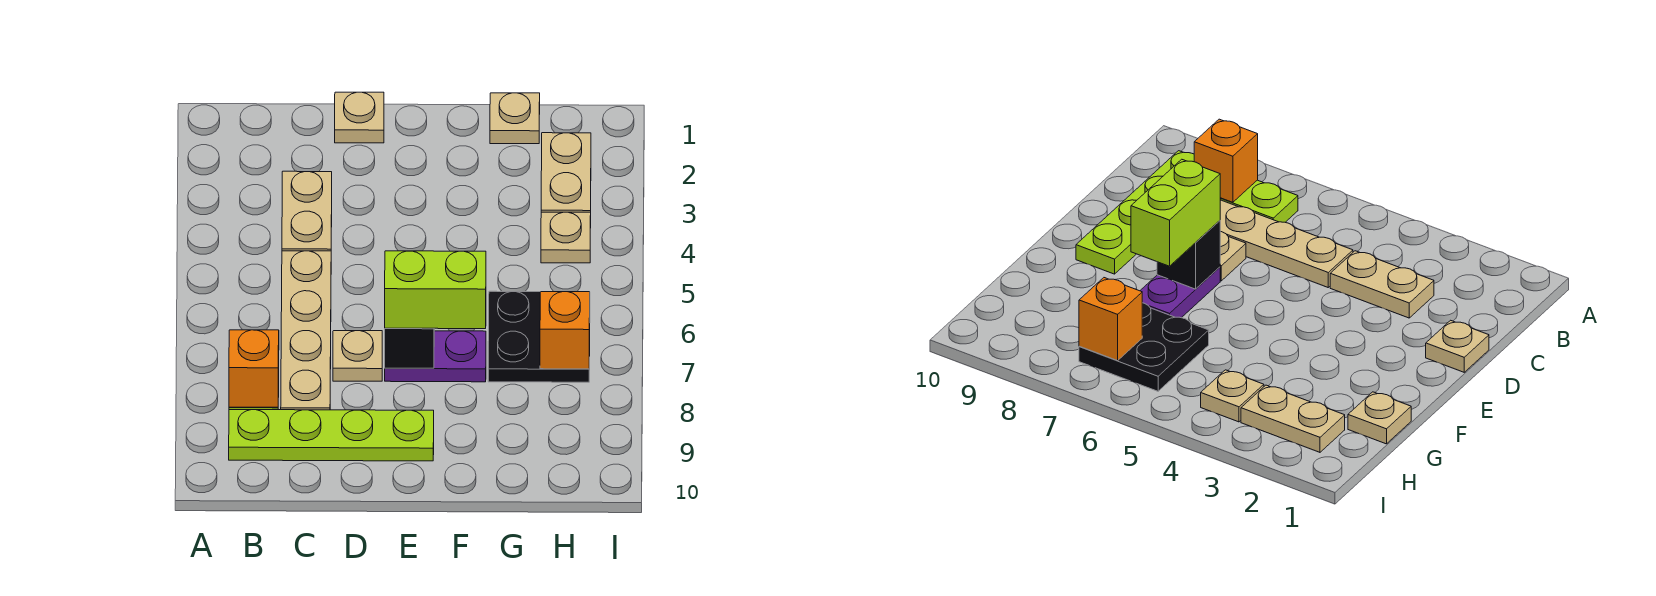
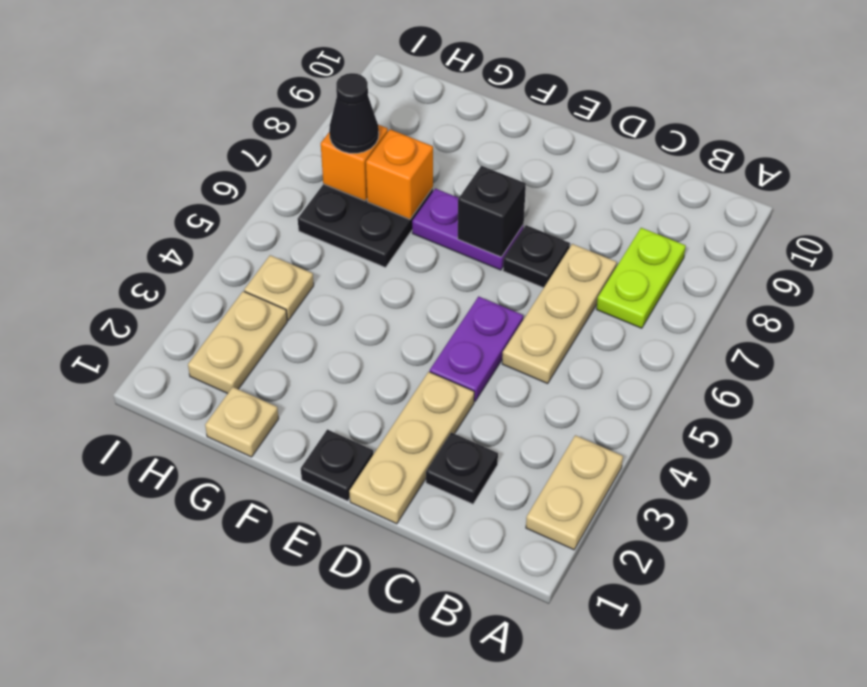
orange 1x1 brick [229,330,279,407] -> orange 1x1 brick moved to [366,129,433,219]
lime 1x4 plate [229,410,434,461] -> none
none -> black 1x1 plate [426,432,498,504]
tan 1x2 plate [282,171,332,251] -> tan 1x2 plate moved to [526,435,623,550]
tan 1x4 plate [281,251,331,410] -> tan 1x3 plate [502,244,617,384]
tan 1x1 plate [335,92,384,143] -> tan 1x3 plate [349,372,474,524]
none -> purple 1x2 plate [430,296,523,401]
tan 1x1 plate [333,331,382,381] -> black 1x1 plate [503,225,570,288]
none -> black 1x1 plate [301,429,373,501]
lime 1x2 brick [385,251,486,329] -> none
none -> black 1x1 cone [329,73,379,153]

